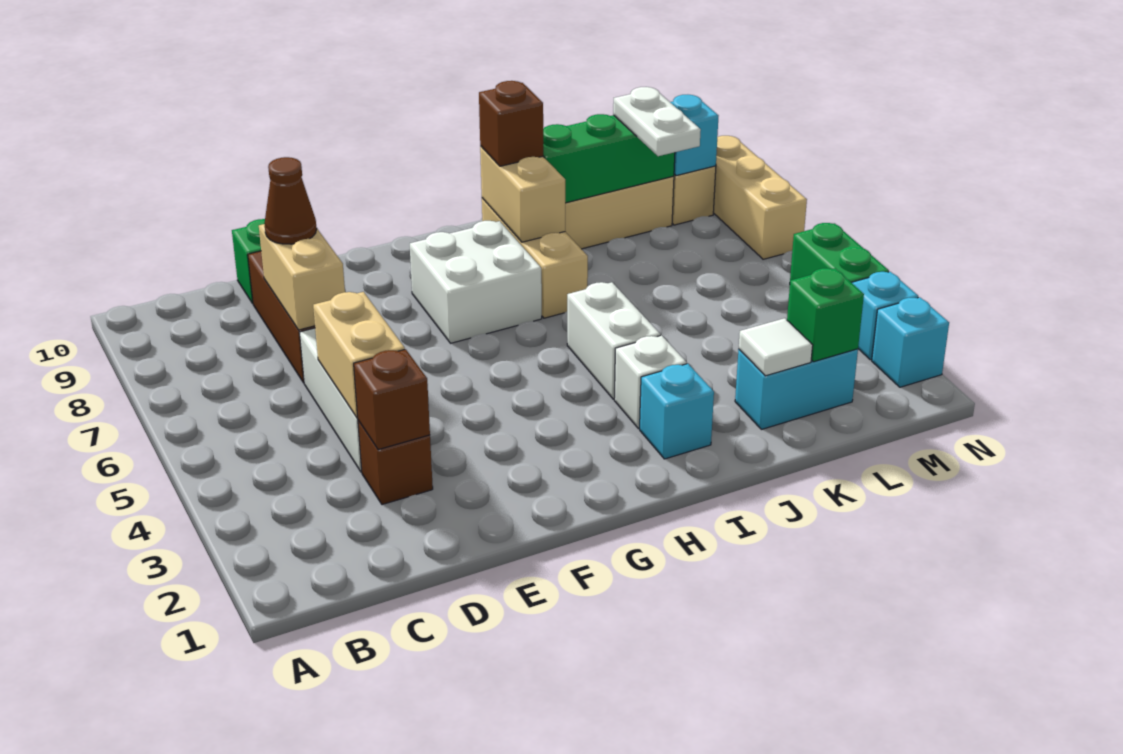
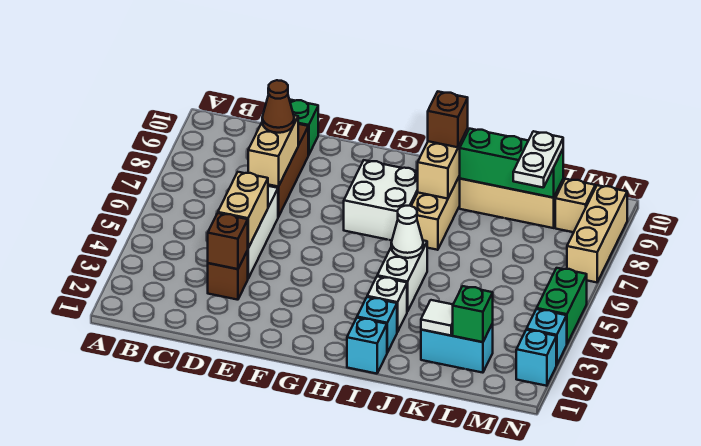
none -> white 1x1 cone [391,206,423,258]
cyan 1x1 brick [670,95,719,176] -> cyan 1x1 brick moved to [347,318,387,374]

